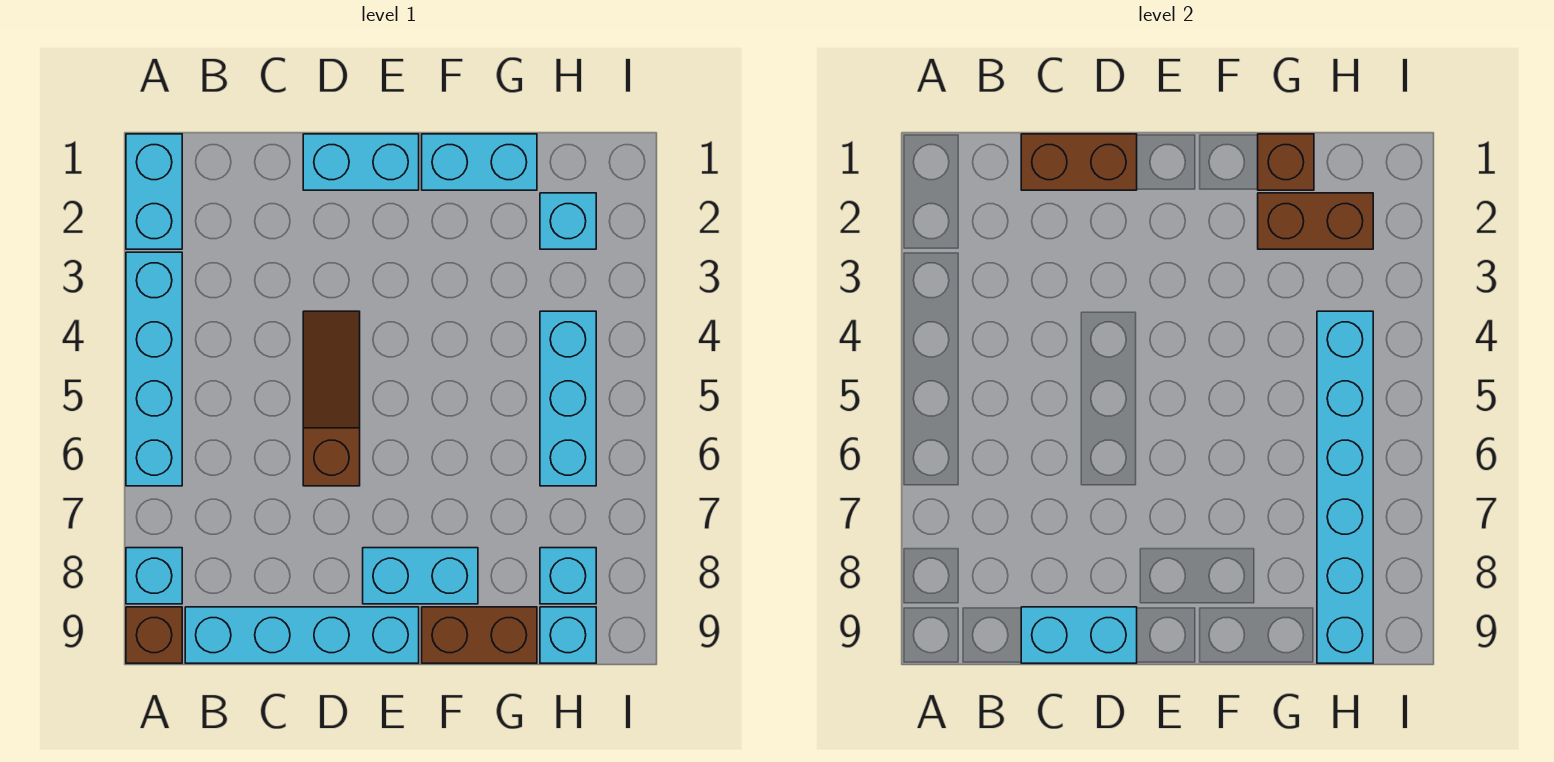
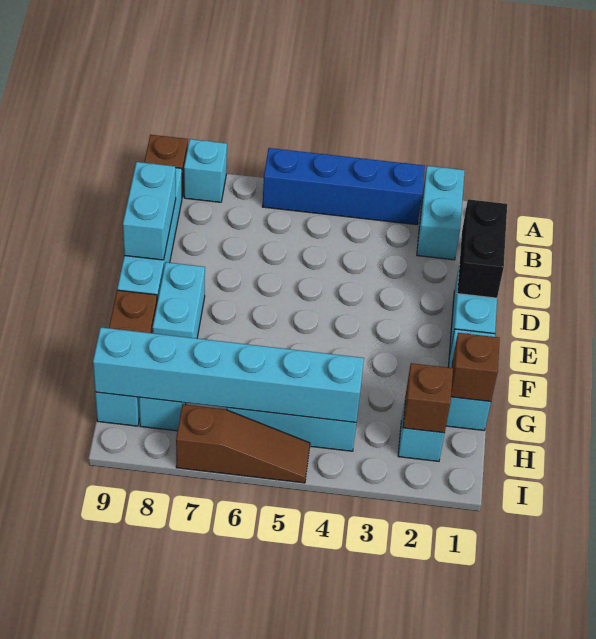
cyan 1x2 brick [126,134,182,249] -> cyan 1x2 brick turned to [417,166,465,260]
cyan 1x4 brick [126,252,182,486] -> blue 1x4 brick [262,148,425,225]
brown 1x2 brick [1021,134,1137,190] -> black 1x2 brick [457,199,507,298]
brown 1x3 slope [303,311,360,486] -> brown 1x3 slope moved to [176,404,310,483]
brown 1x2 brick [1258,193,1373,249] -> brown 1x1 brick [403,363,453,433]

